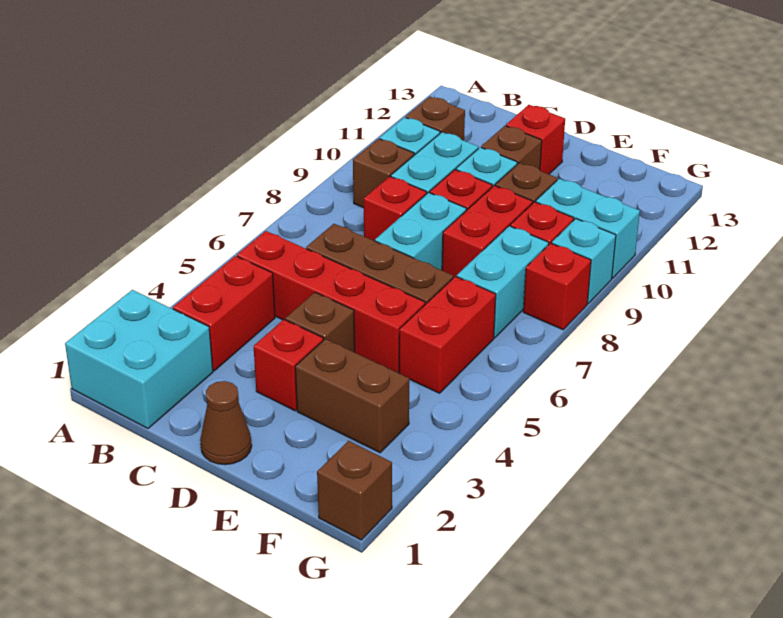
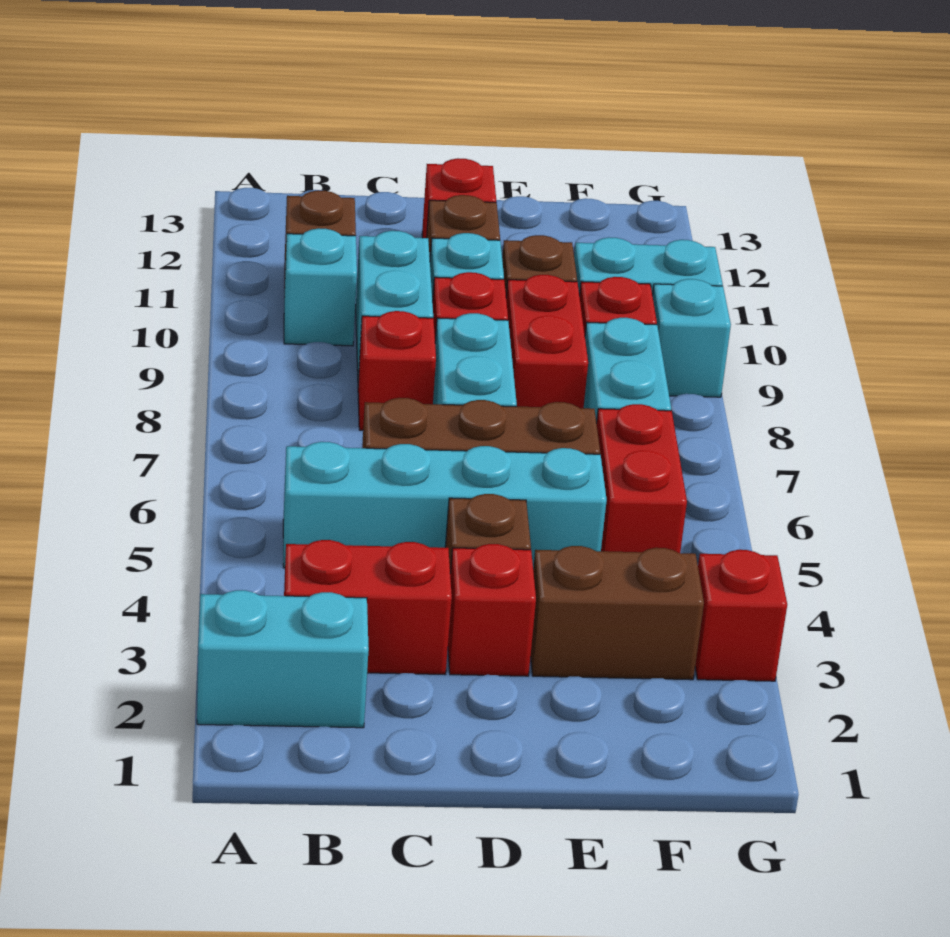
cyan 2x2 brick [65,290,213,428] -> cyan 1x2 brick [197,590,369,728]
red 1x2 brick [173,256,275,371] -> red 1x2 brick turned to [284,540,452,674]
red 1x4 brick [237,231,425,373] -> cyan 1x4 brick [283,442,607,568]
brown 1x1 brick [353,139,414,208] -> none
brown 1x1 cone [200,381,252,464] -> none
brown 1x1 brick [317,441,392,540] -> none
red 1x1 brick [523,243,591,330] -> red 1x1 brick moved to [695,550,787,681]

